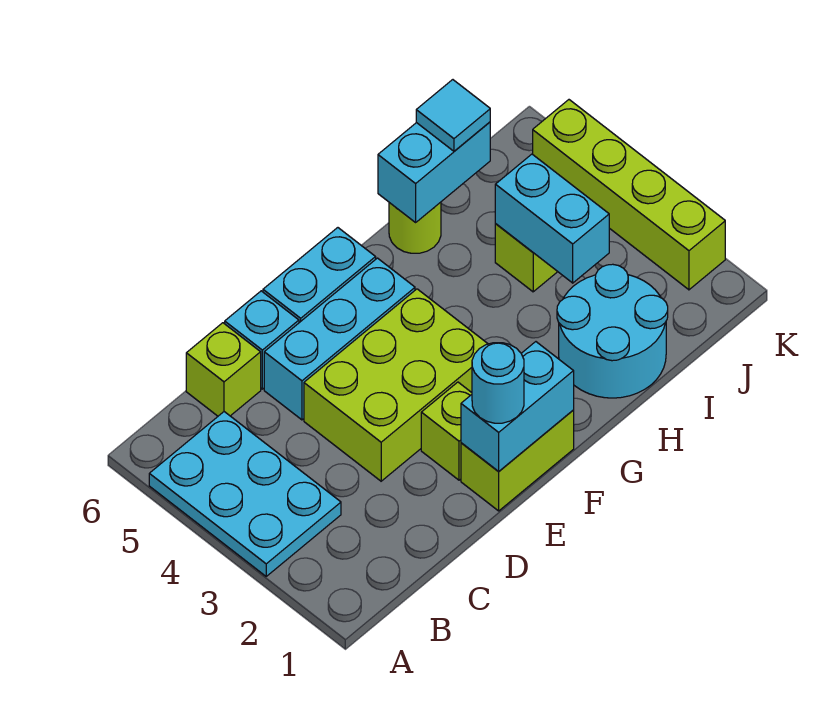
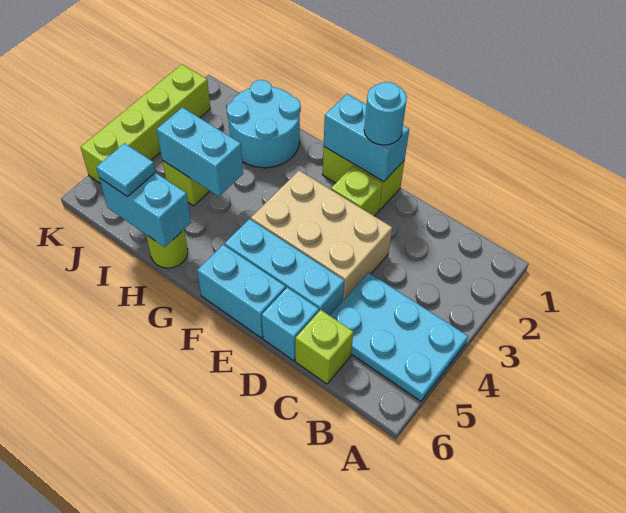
cyan 2x3 plate [149,412,341,576] -> cyan 2x3 plate turned to [330,273,468,401]
lime 2x3 brick [304,289,488,481] -> tan 2x3 brick [251,171,392,300]
cyan 1x2 brick [495,154,609,283] -> cyan 1x2 brick turned to [157,107,243,196]

